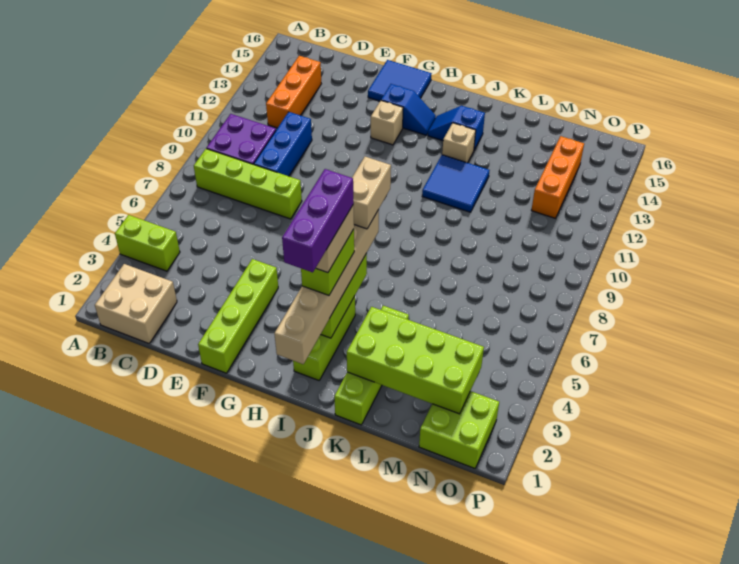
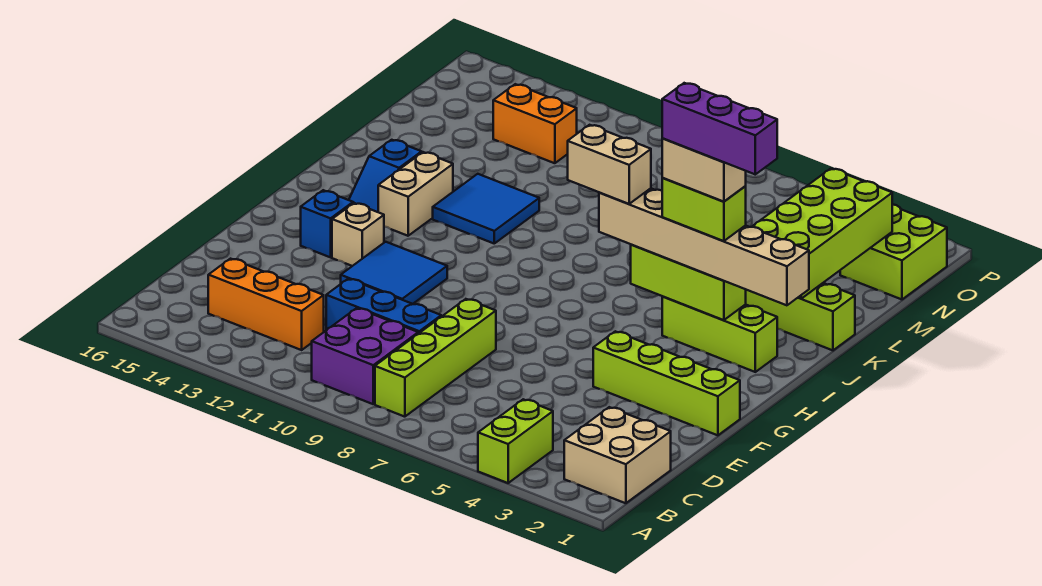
blue 2x2 tile [368,60,432,101] -> blue 2x2 tile moved to [341,242,447,304]
tan 1x1 brick [442,123,476,163] -> tan 1x2 brick [378,152,453,236]
orange 1x3 brick [531,136,584,218] -> orange 1x2 brick [493,84,577,163]

